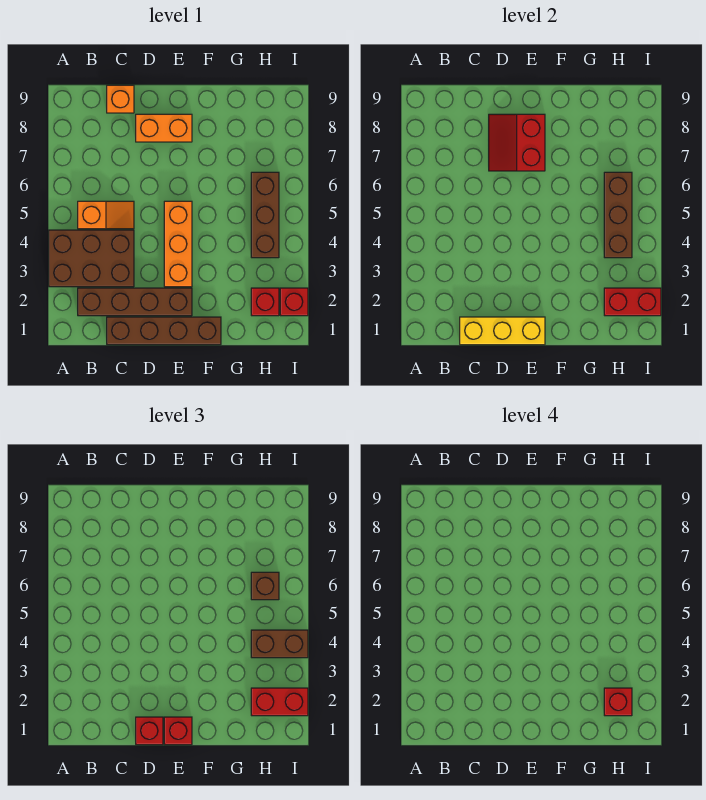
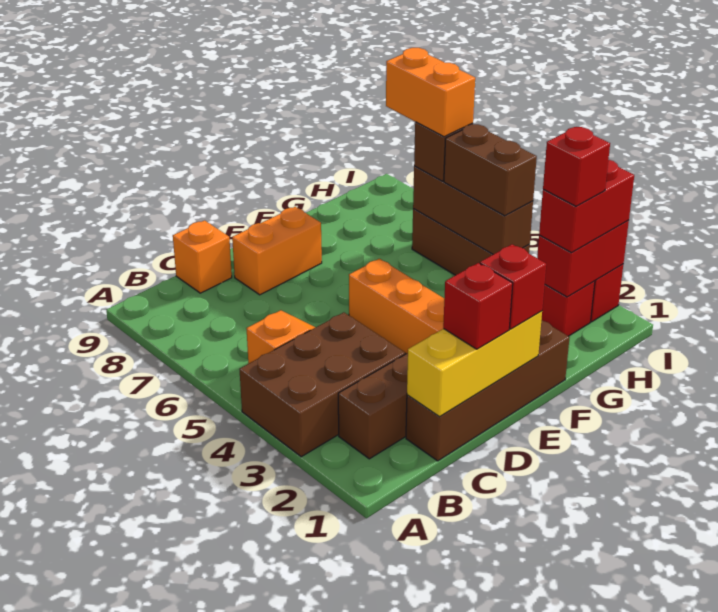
red 2x2 slope [489,114,545,171] -> none
brown 1x2 brick [251,630,308,658] -> brown 1x2 brick turned to [444,124,537,216]
none -> orange 1x2 brick [386,48,475,137]

